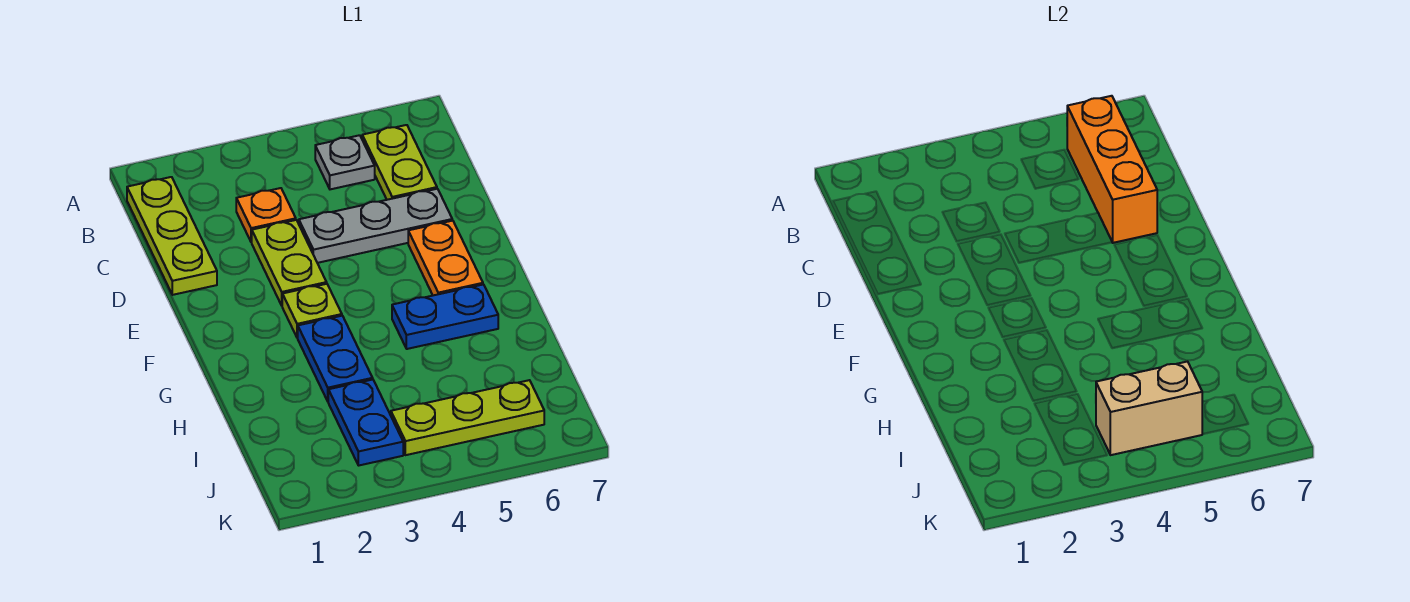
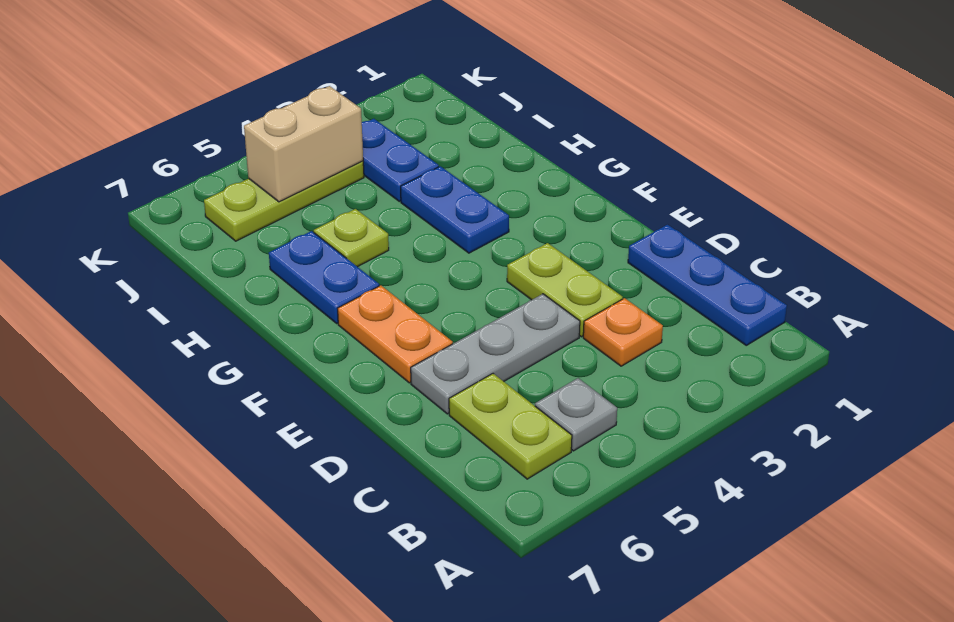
lime 1x3 plate [127,177,217,295] -> blue 1x3 plate [628,225,787,345]
orange 1x3 brick [1067,96,1157,243] -> none
lime 1x1 plate [282,284,342,338] -> lime 1x1 plate moved to [314,209,389,267]
blue 1x2 plate [392,284,498,349] -> blue 1x2 plate turned to [269,231,379,323]

